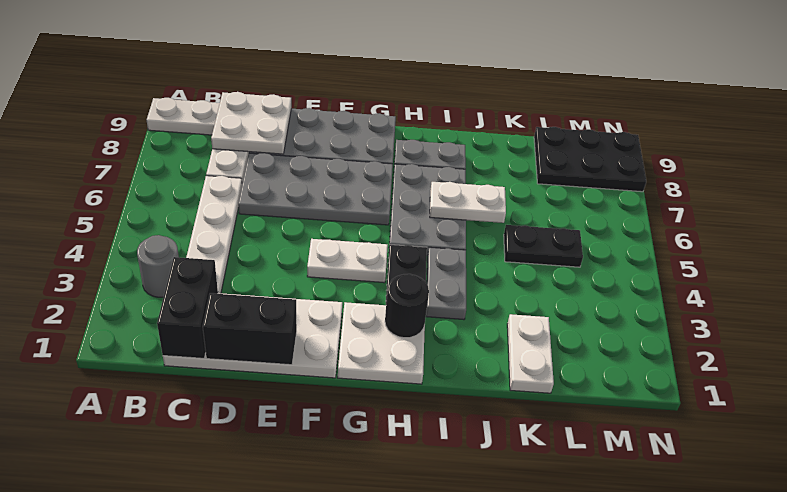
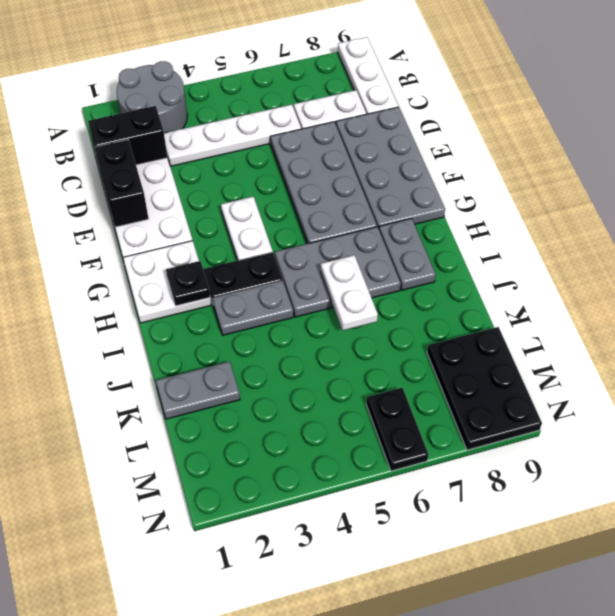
grey 1x1 round brick [137,235,179,297] -> grey 2x2 round brick [117,61,187,133]
white 2x2 plate [211,92,291,154] -> none
black 1x1 round brick [385,274,429,338] -> black 1x1 plate [166,261,210,306]
white 1x2 plate [507,314,554,393] -> grey 1x2 plate [156,361,240,419]
black 1x2 plate [504,225,583,267] -> black 1x2 plate moved to [366,388,428,471]

